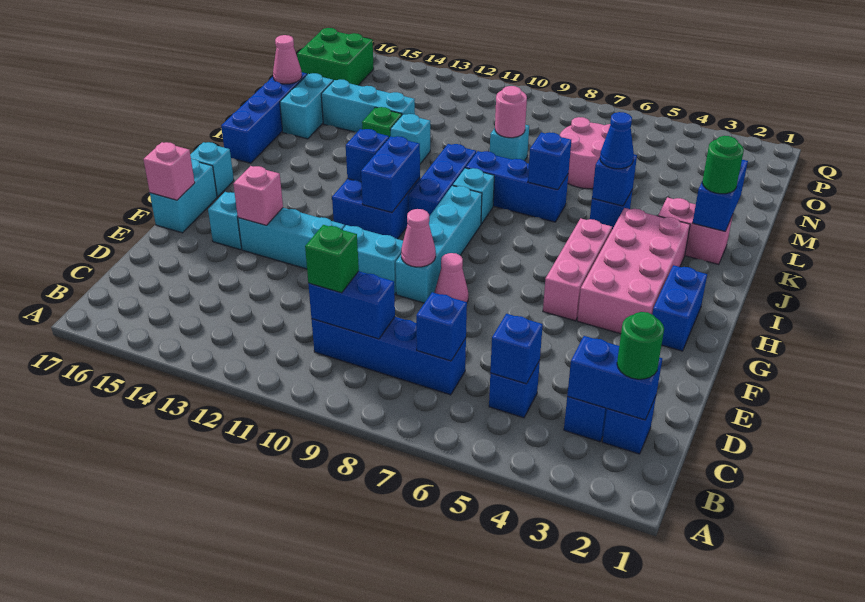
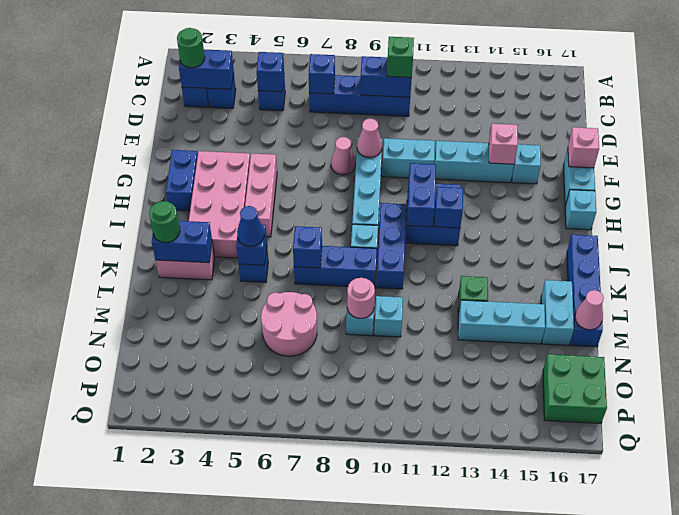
blue 1x2 brick [693,160,748,231] -> blue 1x2 brick turned to [152,221,212,263]
cyan 1x1 brick [390,114,430,164] -> cyan 1x1 brick moved to [374,296,403,337]

